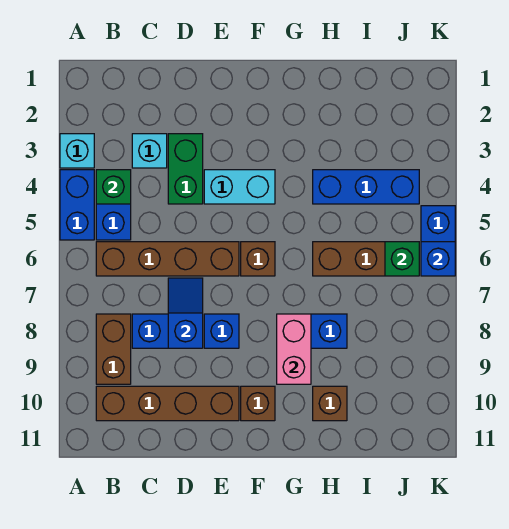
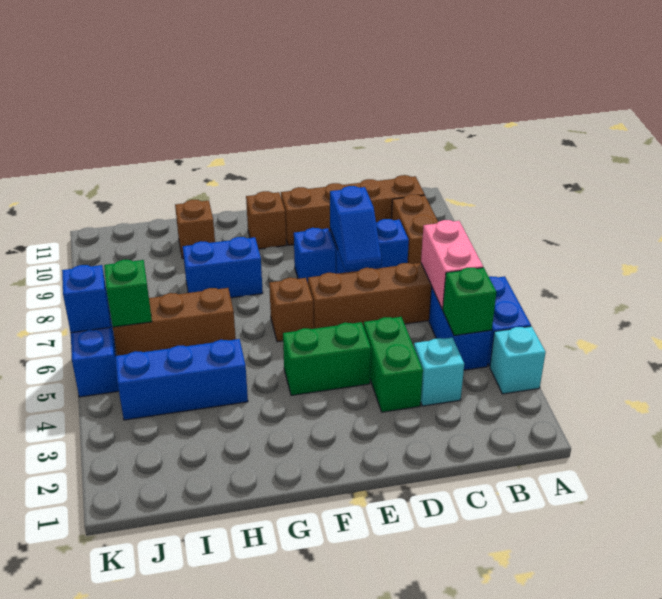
cyan 1x2 brick [204,170,275,204] -> green 1x2 brick [283,322,371,395]
pink 1x2 brick [277,314,311,384] -> pink 1x2 brick moved to [421,220,483,309]

